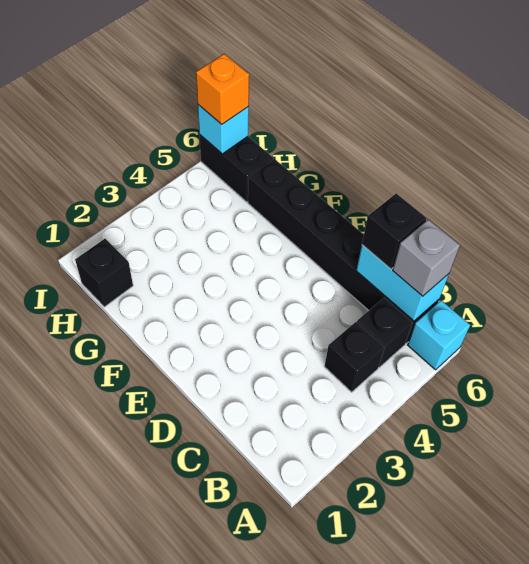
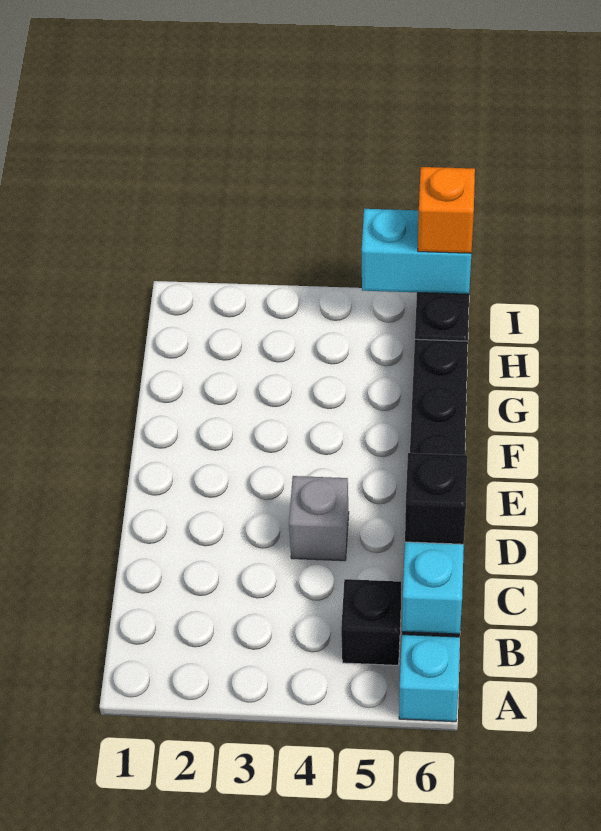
black 1x1 brick [324,322,384,392] -> none
grey 1x1 brick [393,220,460,296] -> grey 1x1 brick moved to [289,476,349,561]
black 1x1 brick [75,239,133,307] -> none
cyan 1x1 brick [198,105,249,154] -> cyan 1x2 brick [362,209,471,294]

